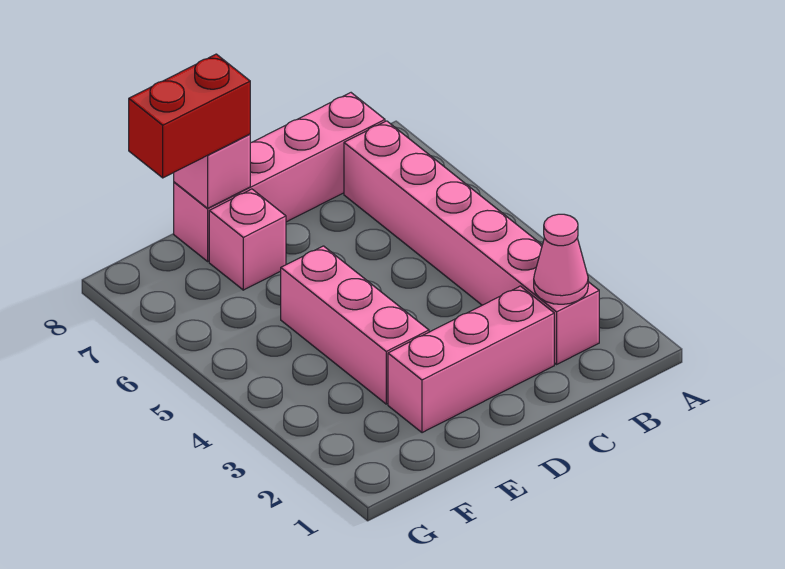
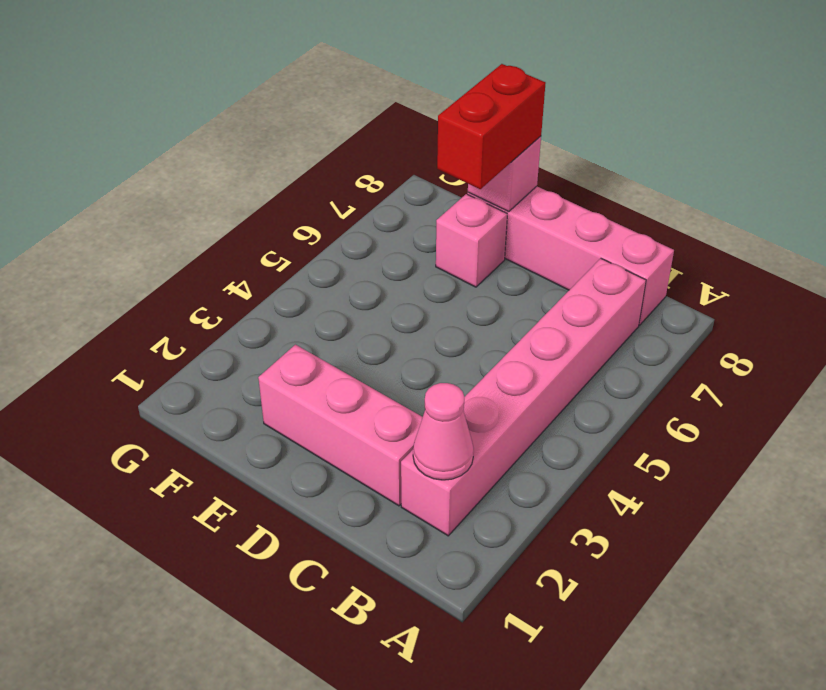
pink 1x3 brick [281,246,429,404] -> none
red 1x2 brick [129,54,250,178] -> red 1x2 brick turned to [437,64,546,189]

